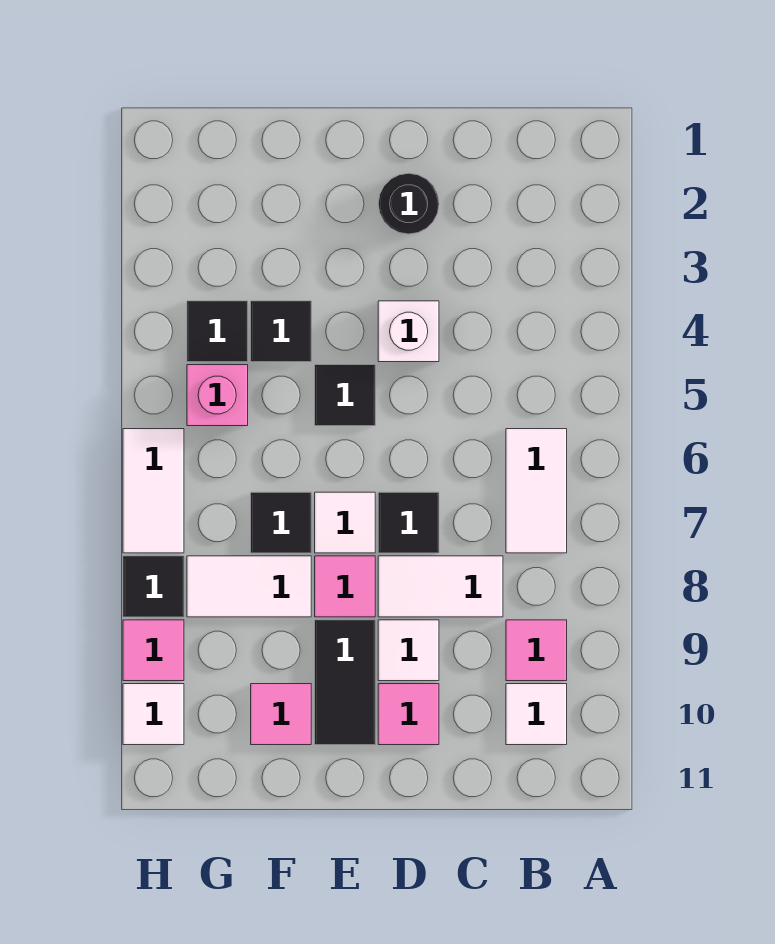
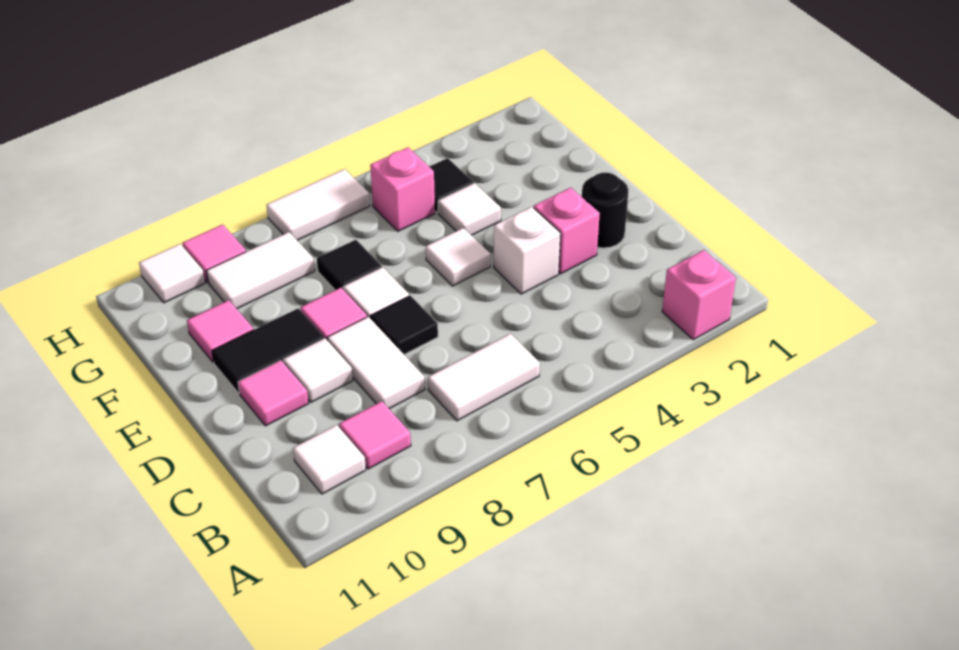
none -> pink 1x1 brick [662,250,736,340]
none -> pink 1x1 brick [534,188,600,274]
black 1x1 tile [315,365,375,426] -> white 1x1 tile [426,228,490,286]
black 1x1 tile [251,301,311,362] -> white 1x1 tile [438,183,501,235]
white 1x2 tile [187,556,311,617] -> white 1x2 tile turned to [206,232,315,309]
black 1x1 tile [123,556,184,617] -> none

